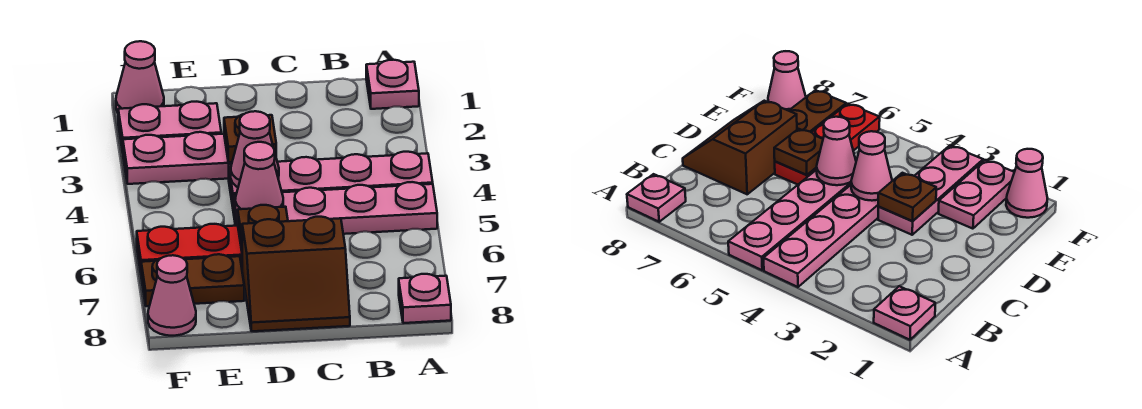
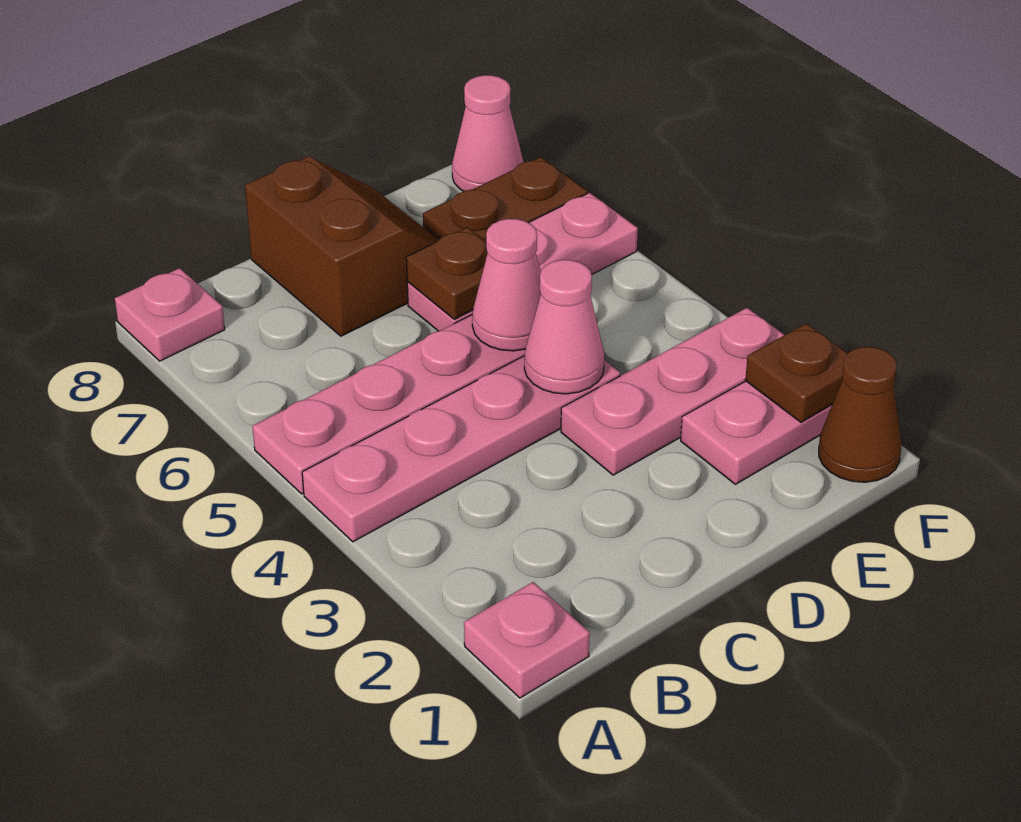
brown 2x2 slope [242,217,350,331] -> brown 2x2 slope turned to [245,156,439,336]
brown 1x1 plate [224,114,276,162] -> brown 1x1 plate moved to [745,323,848,422]
red 1x3 plate [137,224,242,272] -> pink 1x3 plate [407,193,638,331]
pink 1x1 cone [116,41,164,112] -> brown 1x1 cone [819,347,901,482]

